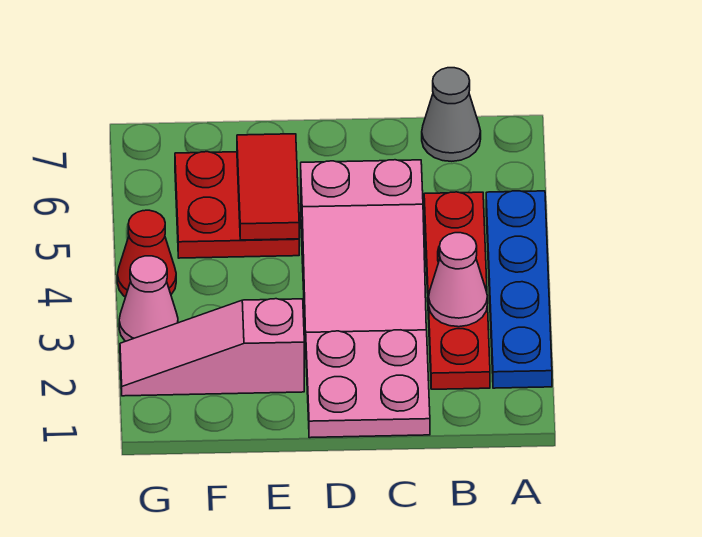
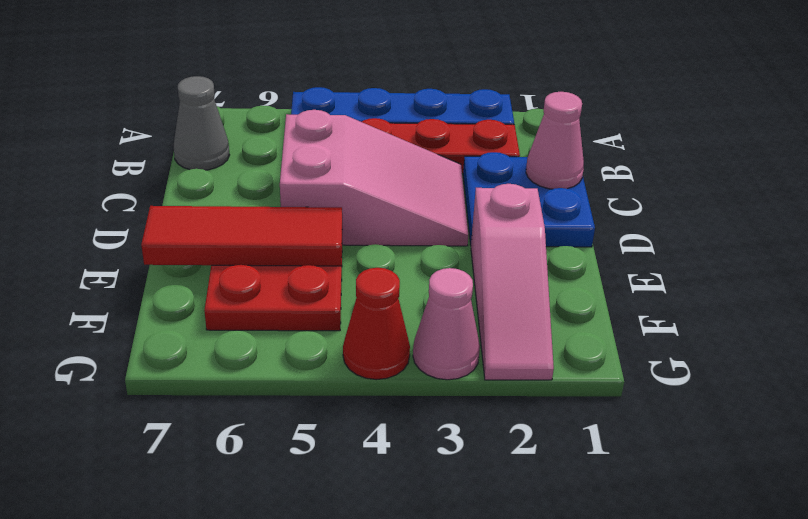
pink 1x1 cone [429,233,488,327] -> pink 1x1 cone moved to [526,92,584,189]
pink 2x2 plate [306,330,430,438] -> blue 2x2 plate [463,152,595,247]
red 1x2 tile [237,134,299,240] -> red 1x3 tile [141,206,342,266]

